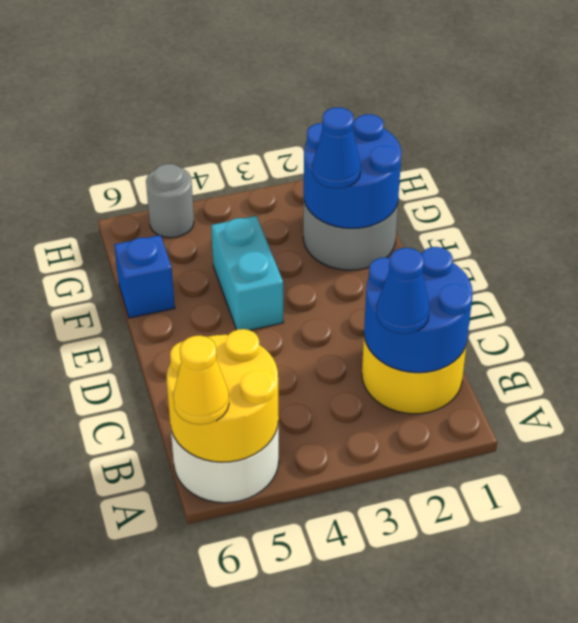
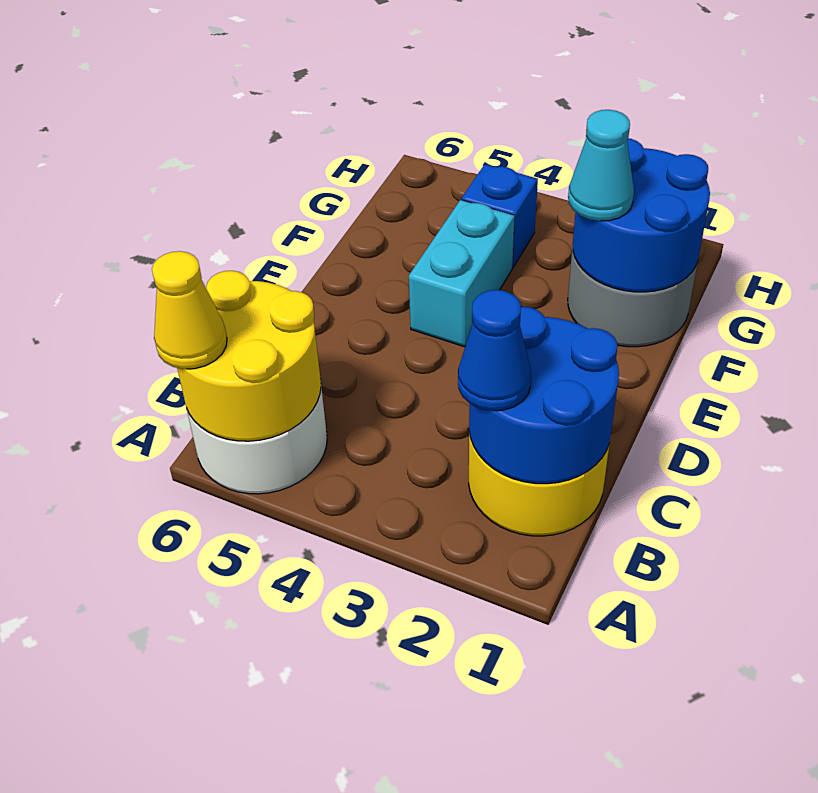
blue 1x1 cone [312,107,361,188] -> cyan 1x1 cone [568,110,634,221]
blue 1x1 brick [114,235,175,318] -> blue 1x1 brick moved to [462,164,538,267]
grey 1x1 round brick [146,164,194,238] -> none

